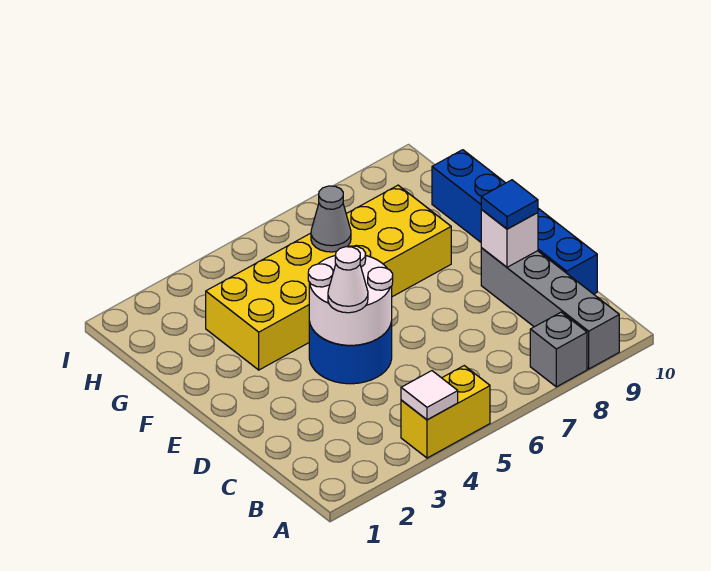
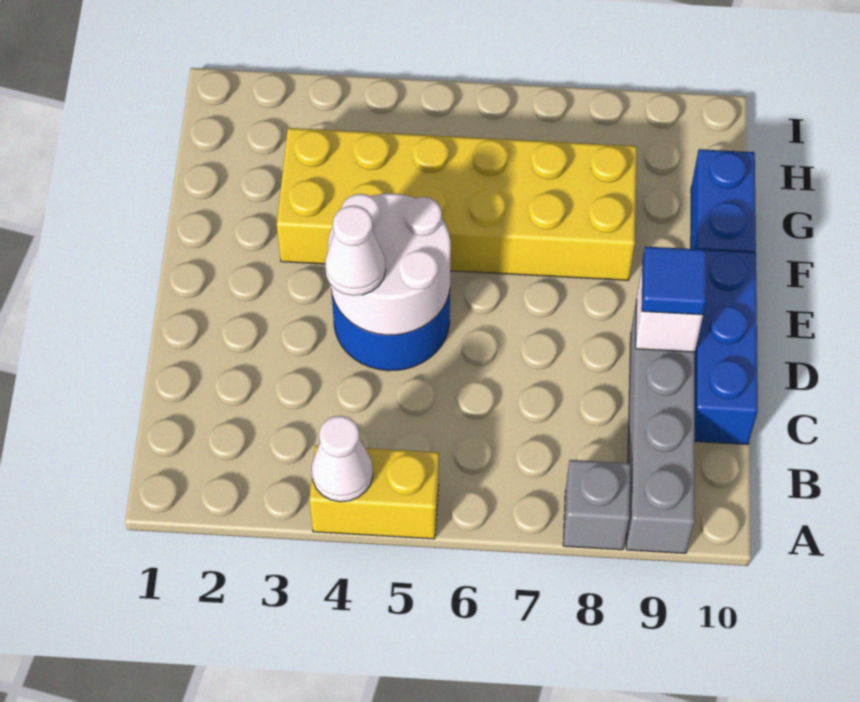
white 1x1 tile [401,371,458,420] -> white 1x1 cone [312,416,373,502]
grey 1x1 cone [311,186,351,252] -> none

